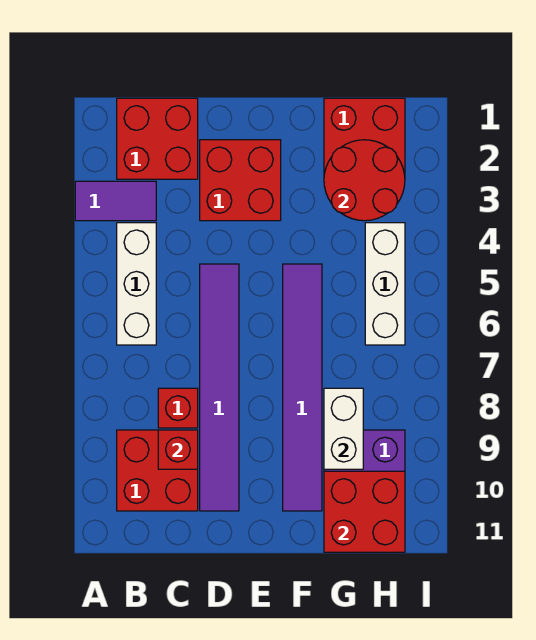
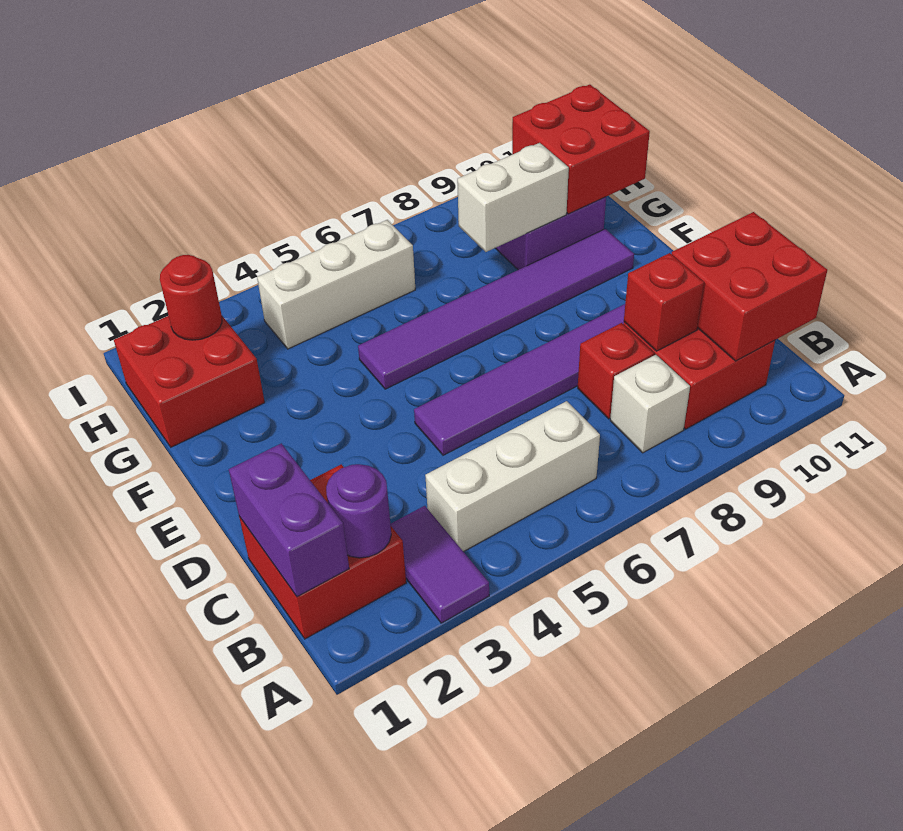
none -> purple 1x2 brick [229,443,349,597]
none -> purple 1x1 round brick [326,464,391,558]
none -> white 1x1 brick [610,355,690,453]
red 2x2 brick [200,140,281,221] -> red 2x2 brick moved to [672,212,827,361]
red 2x2 round brick [324,140,405,221] -> red 1x1 round brick [160,255,222,340]

